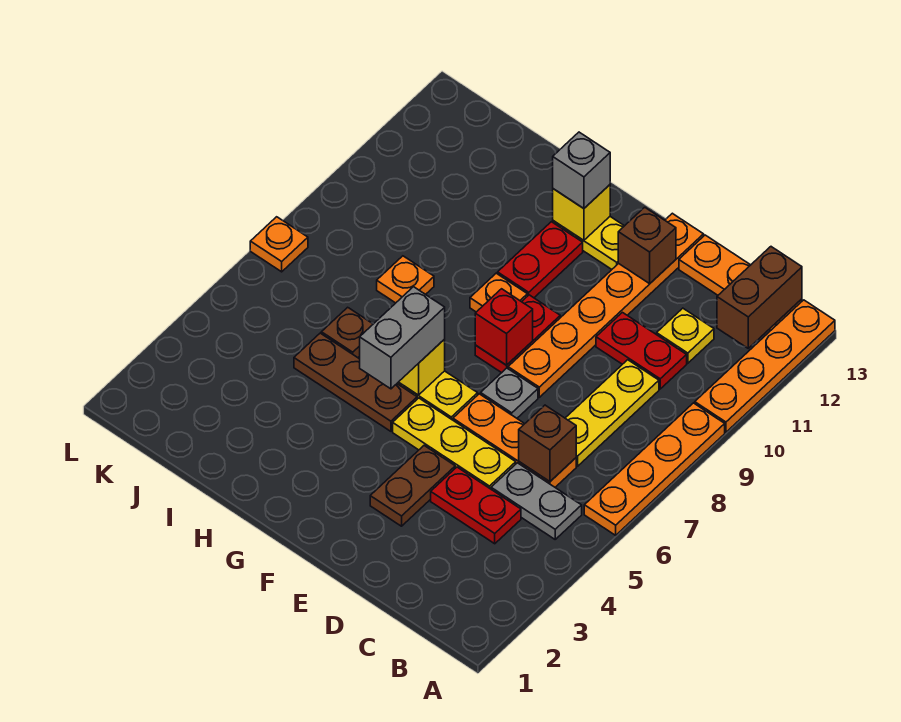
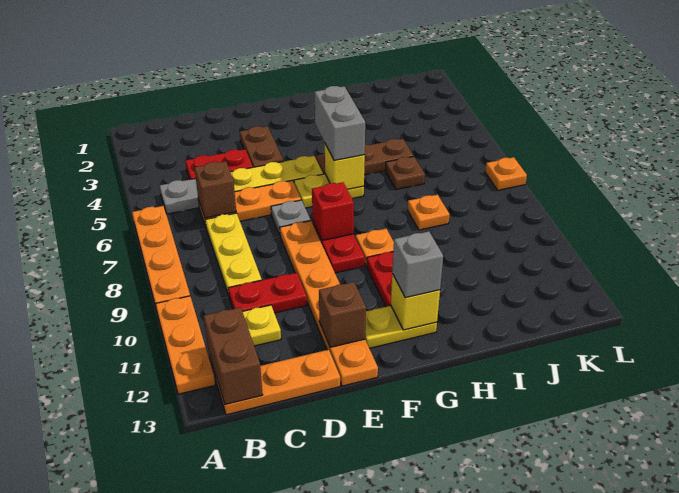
orange 1x4 plate [695,300,835,432] -> orange 1x3 plate [156,296,215,394]

